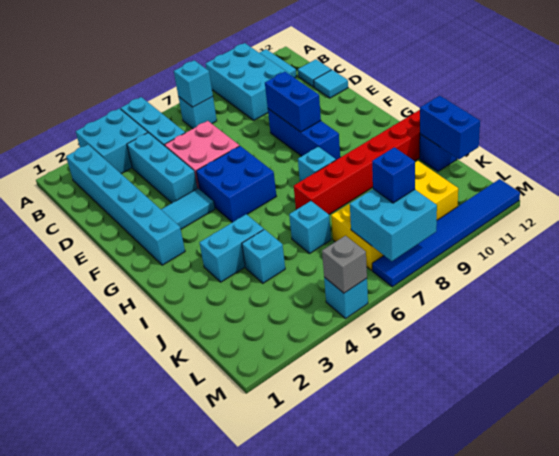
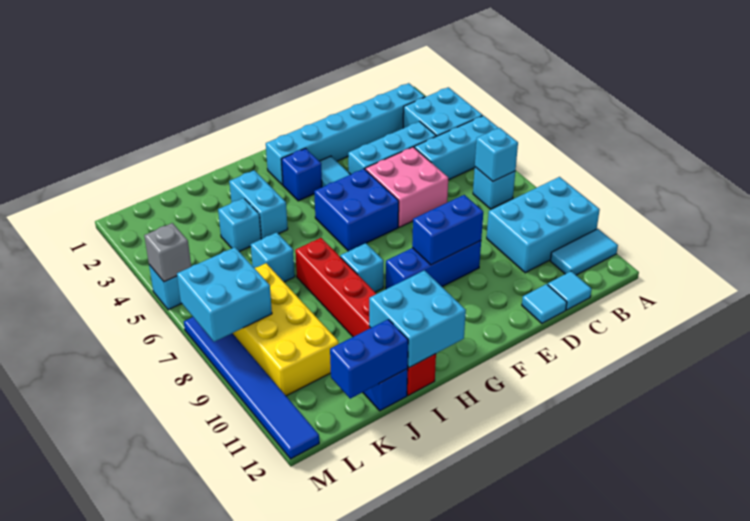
none -> cyan 2x2 brick [369,270,466,368]
blue 1x1 brick [372,147,415,203] -> blue 1x1 brick moved to [281,148,322,201]

